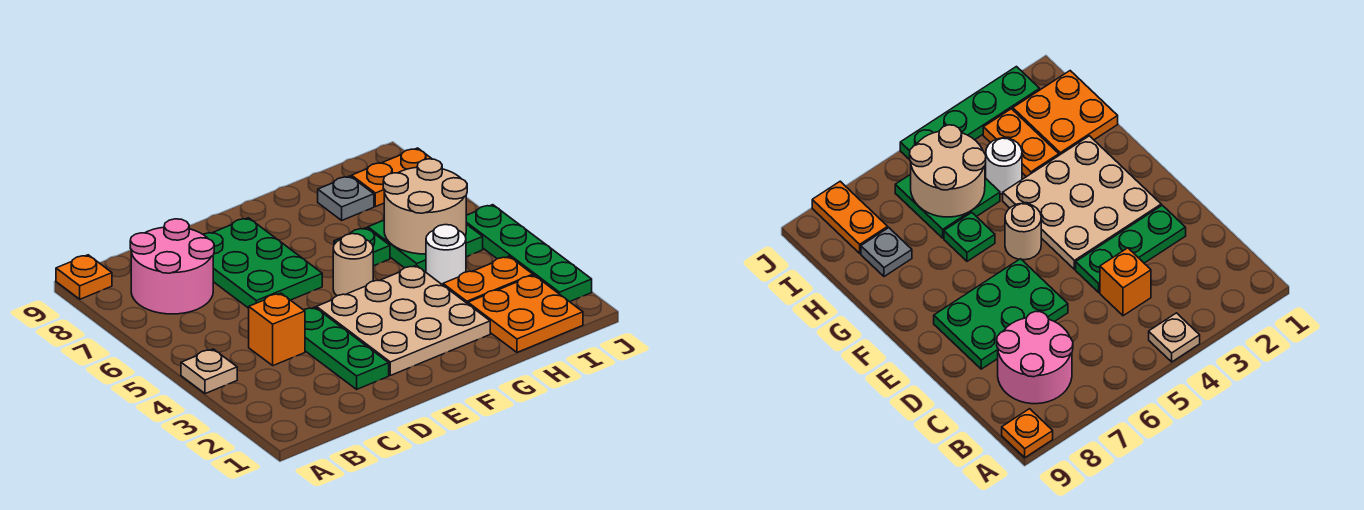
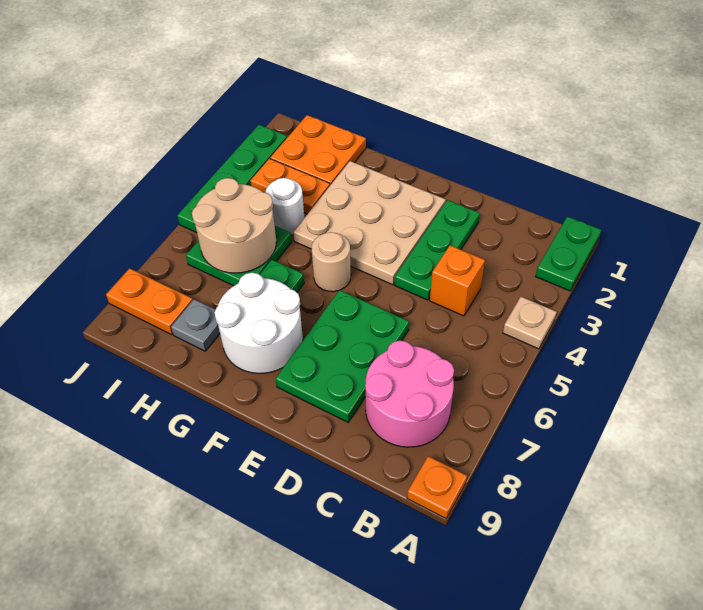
none -> green 1x2 plate [536,216,601,291]
none -> white 2x2 round brick [214,273,303,373]

